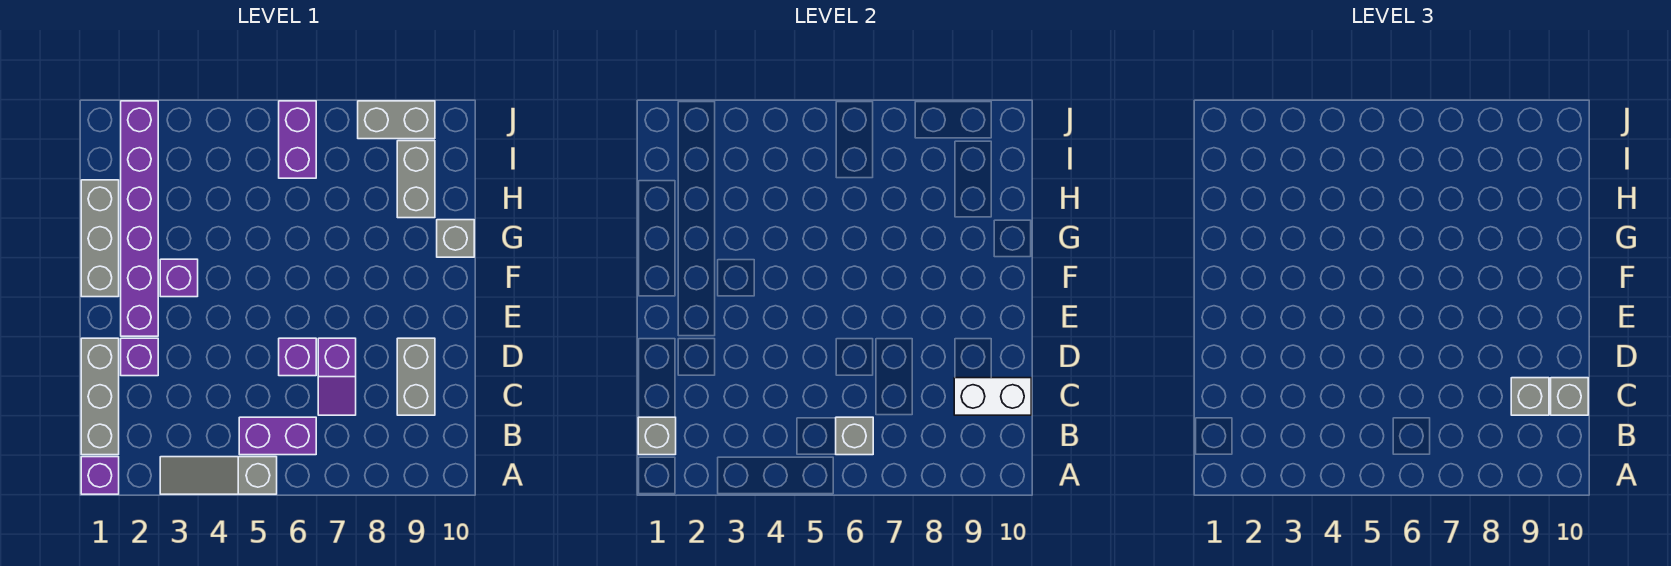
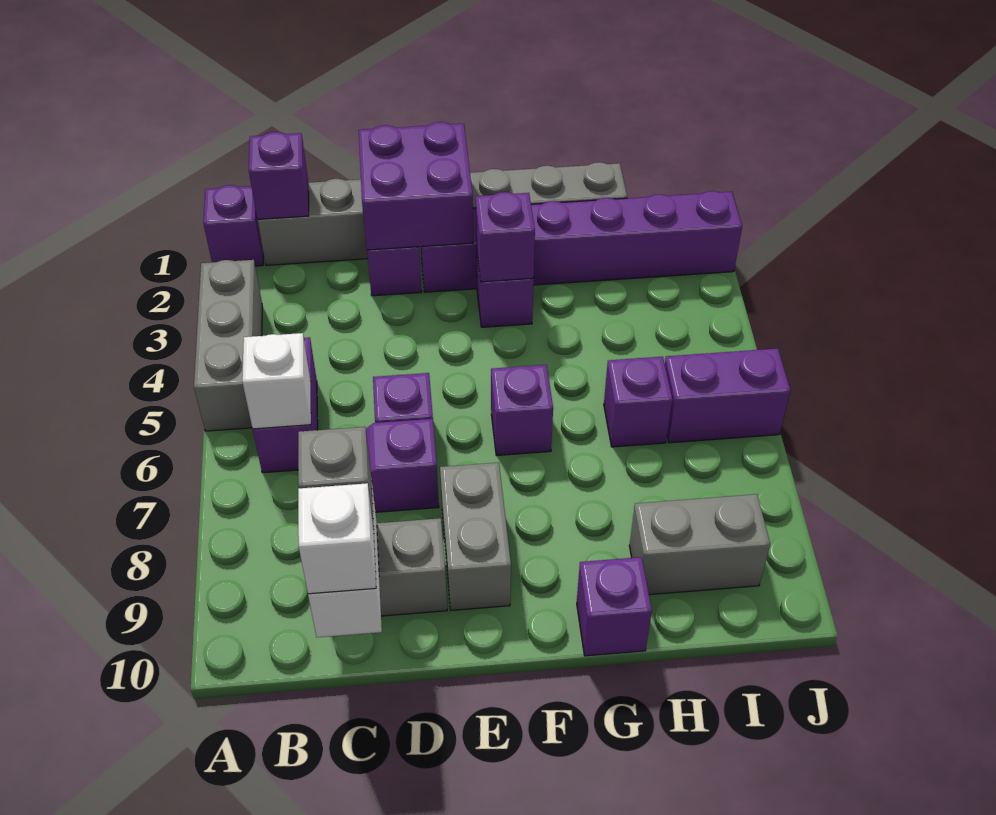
grey 1x3 slope [160,457,277,494] -> grey 1x3 brick [194,260,262,431]
grey 1x1 brick [638,417,676,455] -> purple 1x1 brick [249,132,309,219]
grey 1x1 brick [836,417,873,455] -> white 1x1 brick [242,333,311,429]
grey 1x1 brick [1551,378,1588,415] -> white 1x1 brick [298,483,376,594]
none -> purple 2x2 brick [359,122,473,250]
none -> purple 1x1 brick [476,192,535,282]
none -> purple 1x1 brick [491,365,553,456]
grey 1x1 brick [437,220,474,257] -> purple 1x1 brick [577,557,652,656]
none -> purple 1x1 brick [604,357,672,447]
grey 1x2 brick [358,101,435,139] -> grey 1x2 brick moved to [440,463,511,610]

